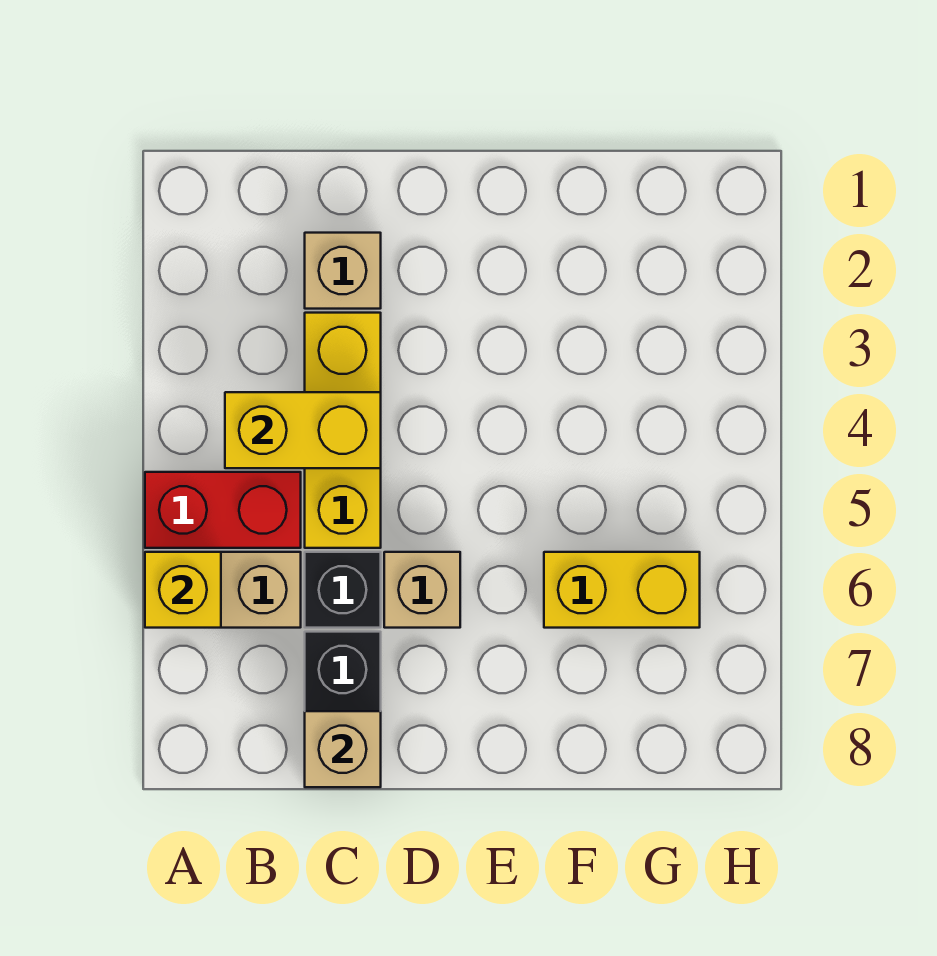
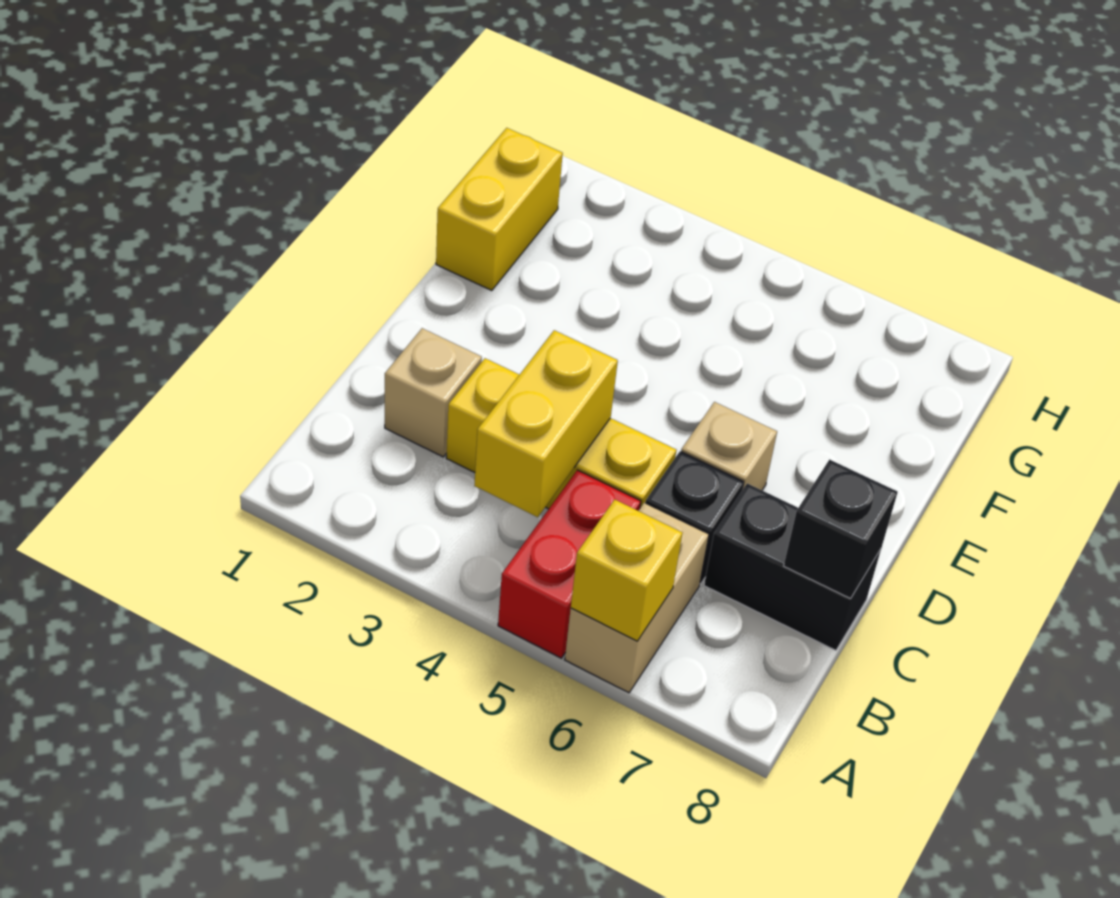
tan 1x1 brick [305,711,381,787] -> black 1x1 brick [784,460,897,599]
yellow 1x2 brick [544,552,700,628] -> yellow 1x2 brick moved to [436,128,563,291]

